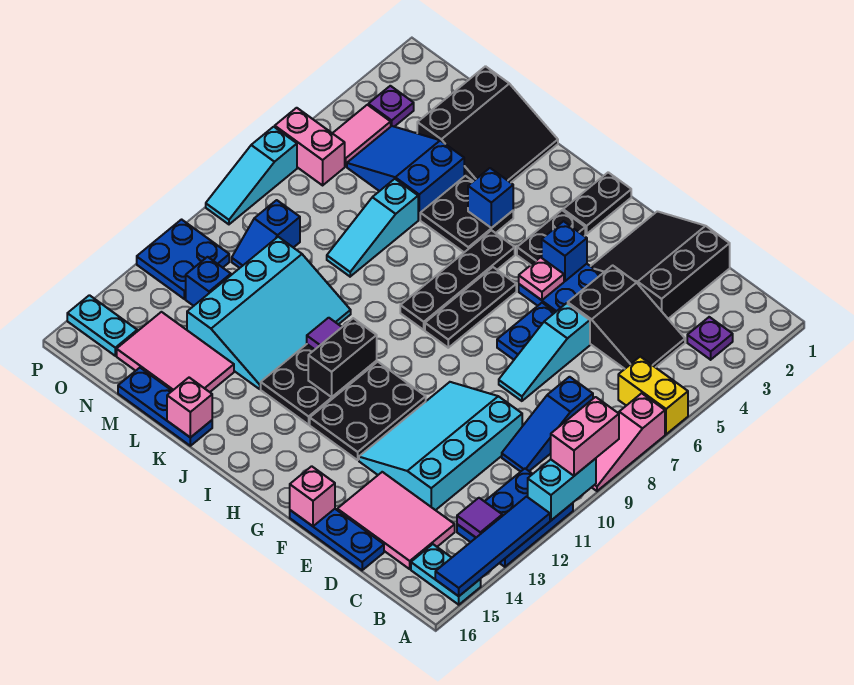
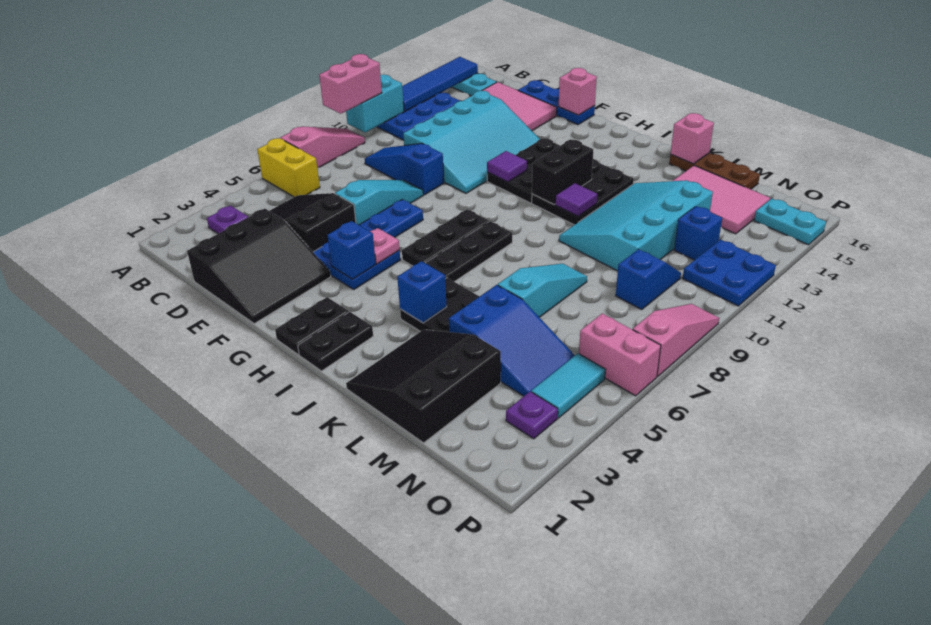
purple 1x1 tile [457,498,502,537] -> purple 1x1 tile moved to [487,151,527,182]
blue 1x3 slope [502,377,593,472] -> blue 1x3 slope turned to [365,144,444,195]
black 1x2 plate [517,210,585,265] -> black 1x2 plate moved to [298,312,373,371]
blue 1x3 plate [118,368,212,446] -> brown 1x3 plate [669,153,760,189]
pink 1x2 tile [333,105,391,166] -> cyan 1x2 tile [531,354,606,418]
cyan 1x3 slope [206,127,297,224] -> pink 1x3 slope [633,304,719,377]

